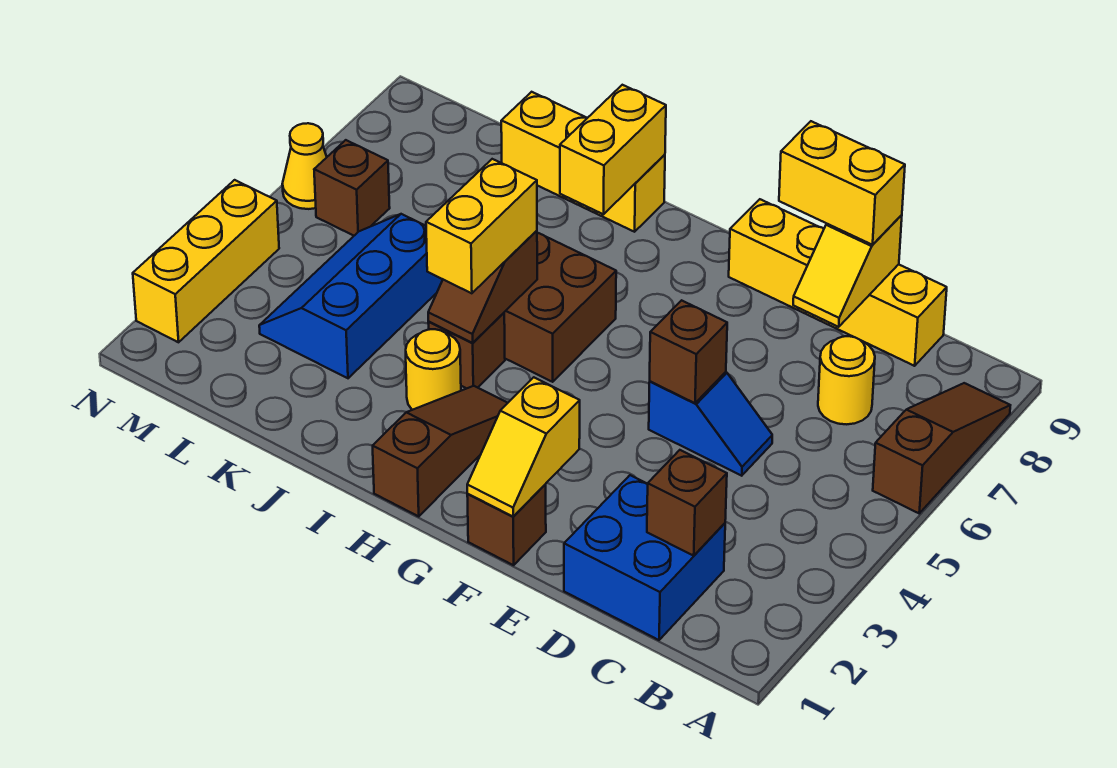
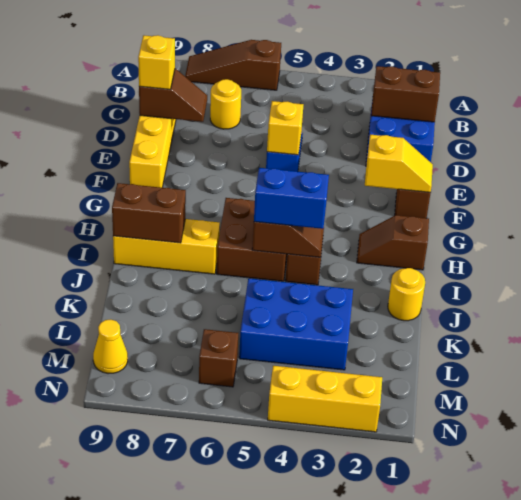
brown 1x1 brick [647,450,727,556] -> brown 1x2 brick [371,66,440,122]
yellow 1x2 slope [793,215,902,327] -> brown 1x2 slope [139,69,207,122]
yellow 1x2 brick [779,121,905,245] -> yellow 1x1 brick [138,35,175,89]
brown 1x1 brick [650,300,727,403] -> yellow 1x1 brick [267,101,303,155]
brown 1x3 slope [373,386,507,516] -> brown 1x2 slope [357,215,429,270]
yellow 1x1 round brick [406,329,461,410] -> yellow 1x1 round brick moved to [388,268,425,321]
yellow 1x2 brick [426,159,537,293] -> blue 1x2 brick [254,168,329,229]
yellow 1x2 brick [560,85,666,214] -> brown 1x2 brick [112,183,186,243]
yellow 1x3 brick [501,92,665,232] -> yellow 1x3 brick turned to [113,219,220,274]
blue 2x3 slope [259,214,443,378] -> blue 2x3 brick [239,278,353,370]
yellow 1x1 cone [282,123,327,209] -> yellow 1x1 cone moved to [93,320,128,374]

